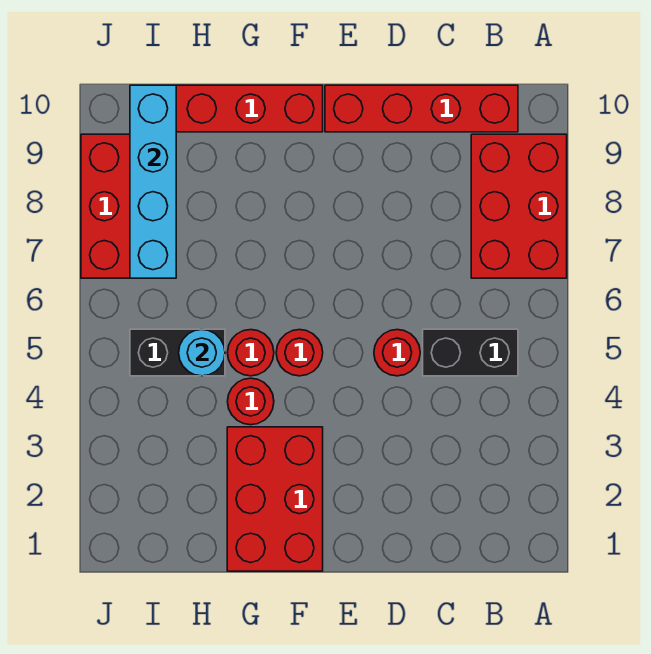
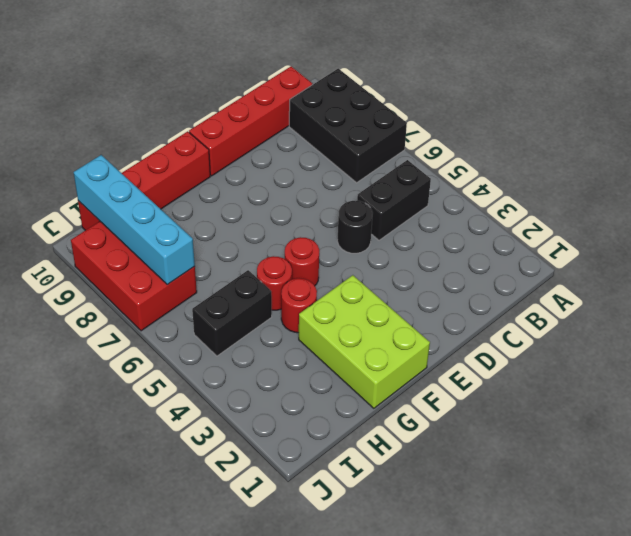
red 2x3 brick [471,134,567,278] -> black 2x3 brick [289,69,407,183]
red 1x1 round brick [374,330,420,376] -> black 1x1 round brick [337,201,373,253]
red 2x3 brick [227,427,323,571] -> lime 2x3 brick [299,275,430,408]
cyan 1x1 round brick [179,329,225,376] -> none

